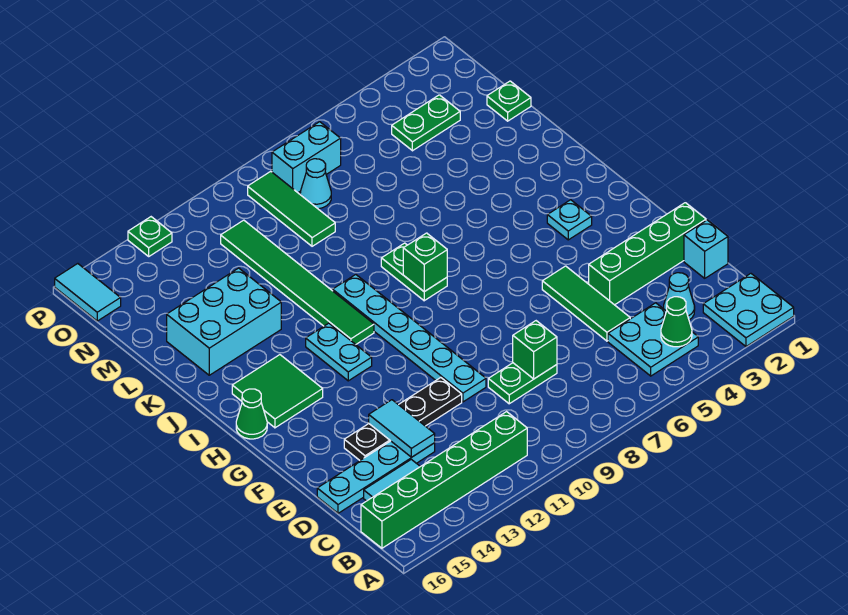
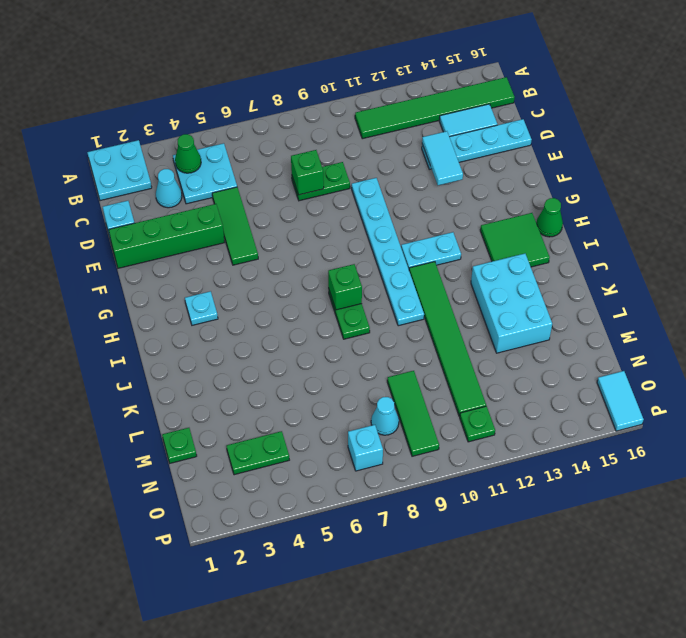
green 1x6 brick [361,412,527,548] -> green 1x6 tile [355,77,515,139]
black 1x4 plate [344,378,462,460] -> none
cyan 1x2 plate [306,323,372,381] -> cyan 1x2 plate turned to [401,232,461,269]
cyan 2x3 brick [167,268,281,375] -> cyan 2x3 brick turned to [471,254,552,353]
cyan 1x2 brick [272,122,341,193] -> cyan 1x1 brick [348,425,383,471]
green 1x1 plate [128,217,172,256] -> green 1x1 plate moved to [460,406,495,442]

